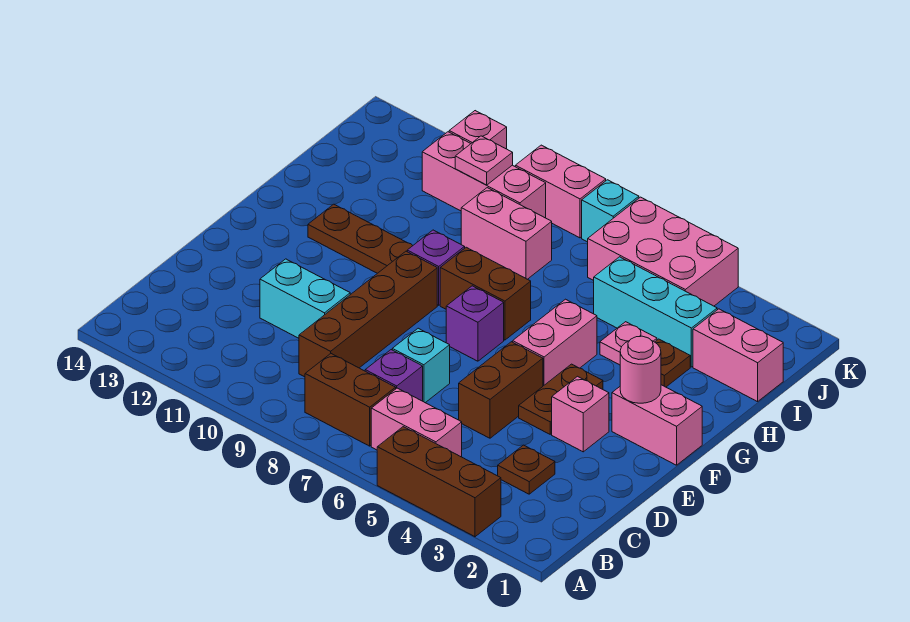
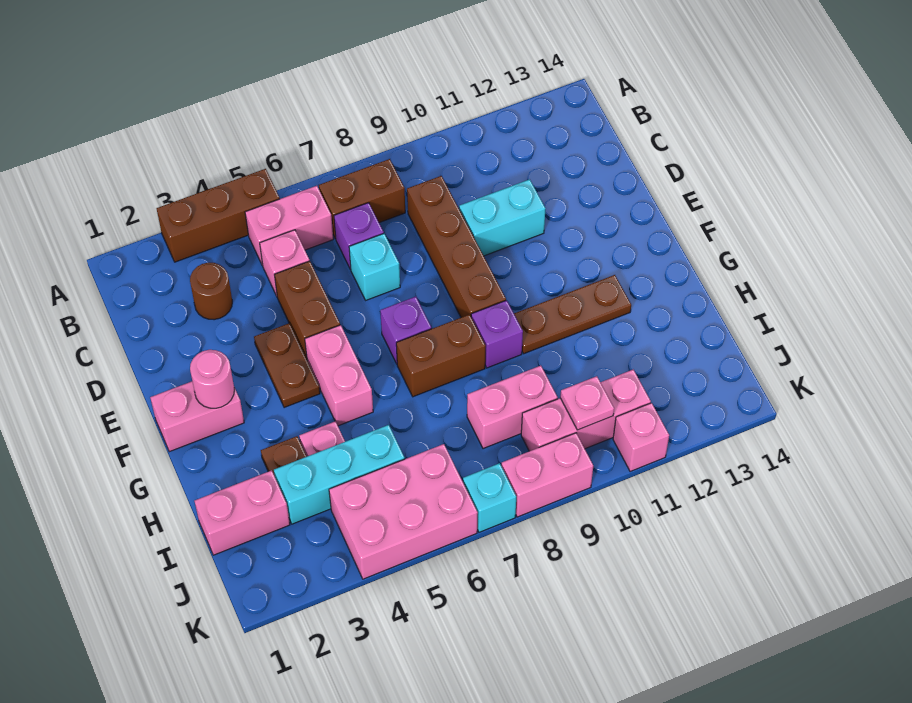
brown 1x1 plate [498,445,555,494] -> brown 1x1 round brick [190,263,232,320]
pink 1x1 brick [552,376,609,452] -> pink 1x1 brick moved to [260,230,309,296]

